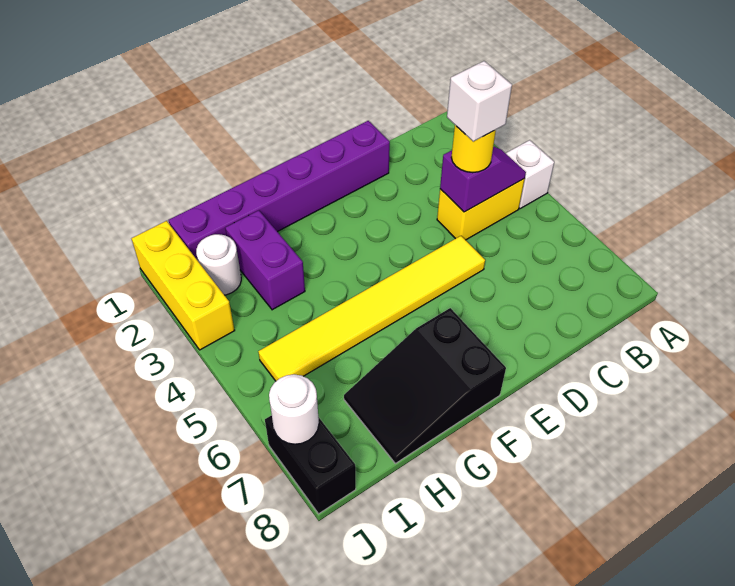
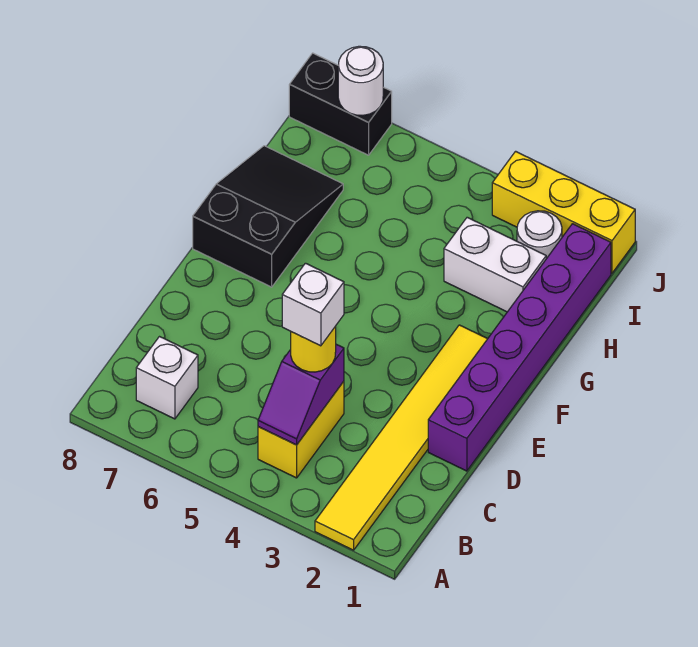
white 1x1 brick [506,140,554,209] -> white 1x1 brick moved to [136,337,198,419]
yellow 1x6 tile [258,236,485,381] -> yellow 1x6 tile moved to [315,325,488,550]
purple 1x2 brick [225,210,305,310] -> white 1x2 brick [444,217,546,312]

